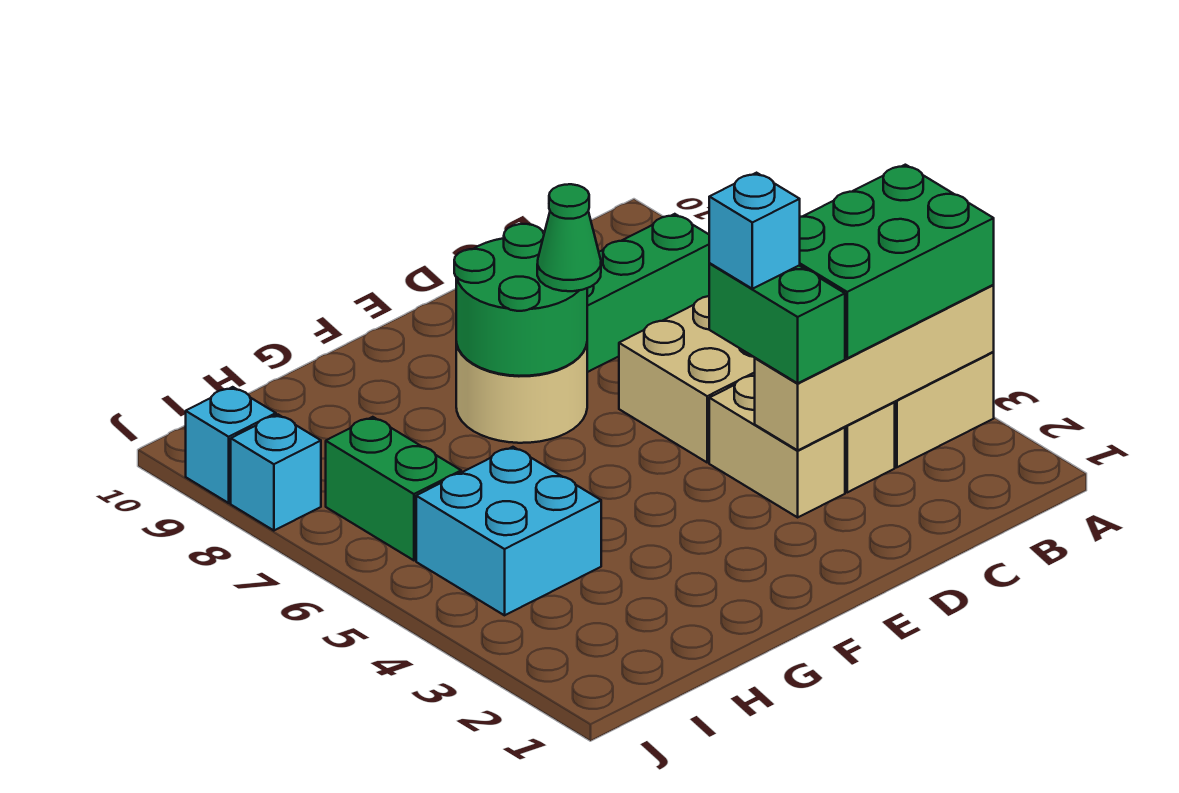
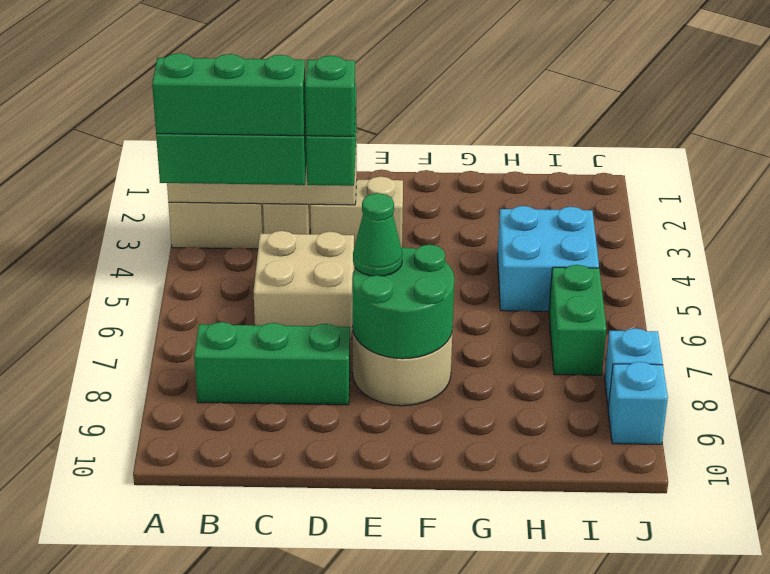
none -> green 1x3 brick [152,53,306,136]
tan 1x2 brick [709,375,845,517] -> tan 1x2 brick turned to [310,177,403,248]
cyan 1x1 brick [709,173,800,289] -> green 1x1 brick [305,55,355,136]

